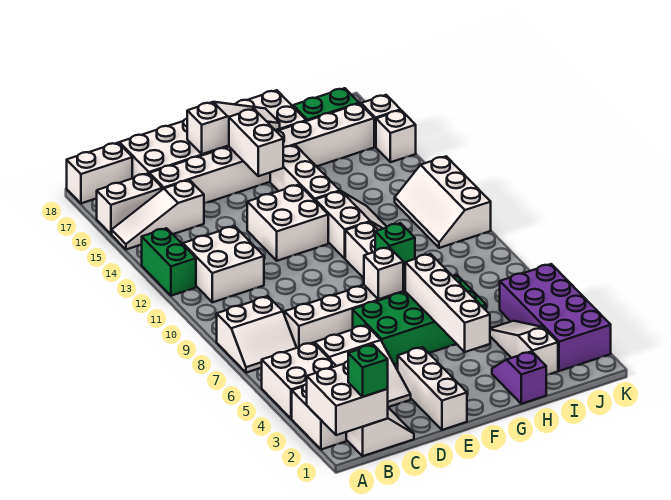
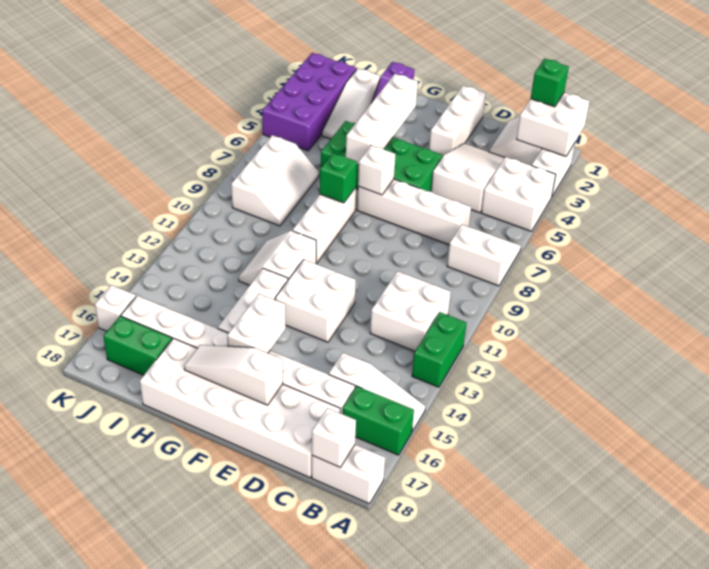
white 1x2 brick [97,174,163,234] -> green 1x2 brick [342,386,414,455]
white 2x3 slope [395,156,491,248] -> white 2x3 slope moved to [231,135,319,226]
white 1x1 brick [376,110,416,162] -> white 1x1 brick moved to [312,408,356,467]

